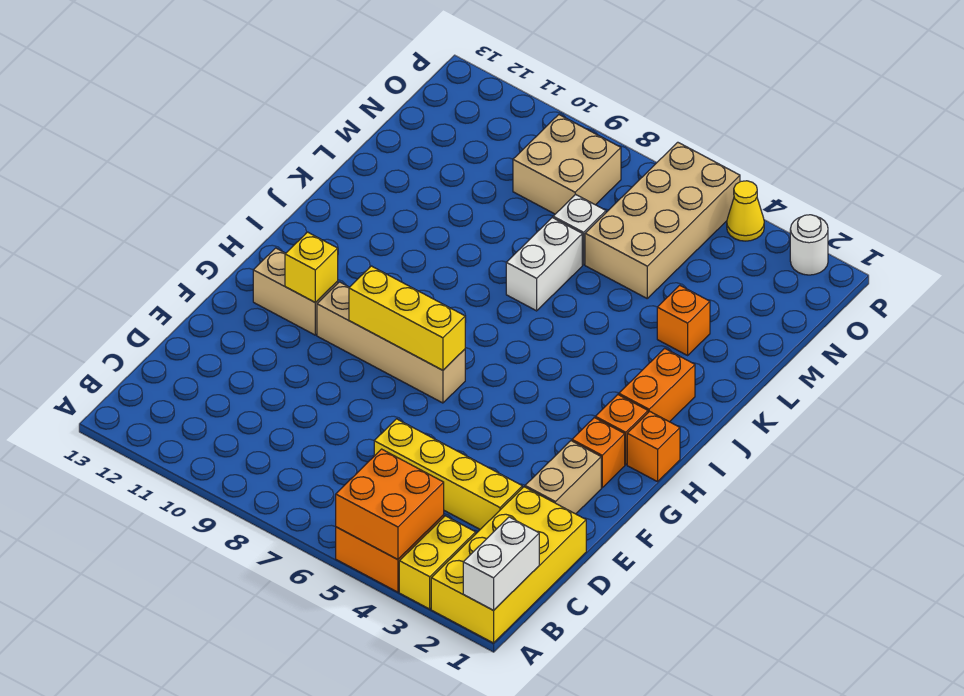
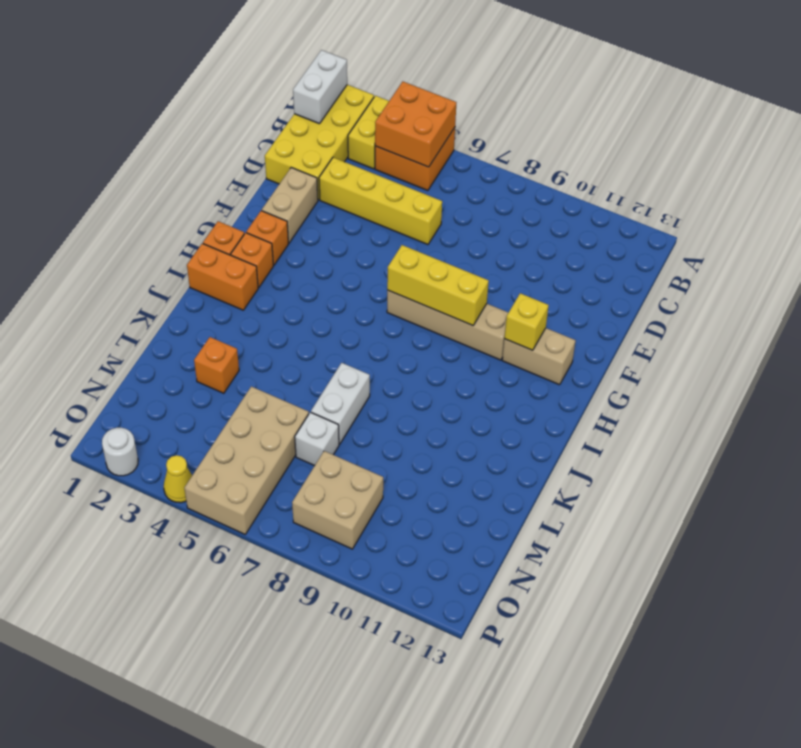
orange 1x2 brick [619,348,695,422] -> orange 1x2 brick turned to [187,244,258,310]

